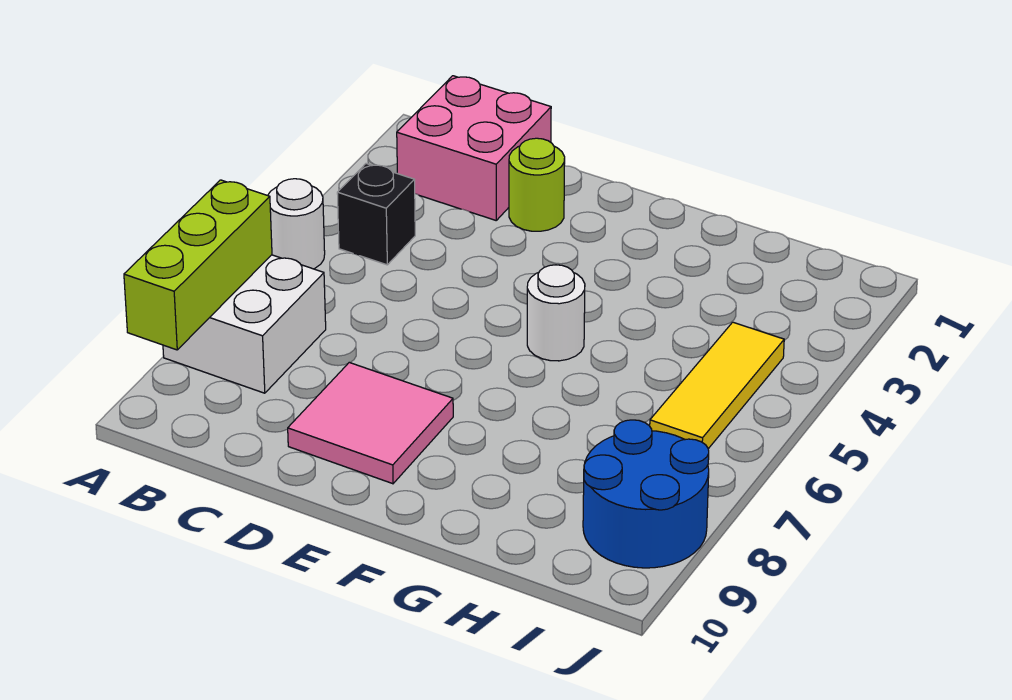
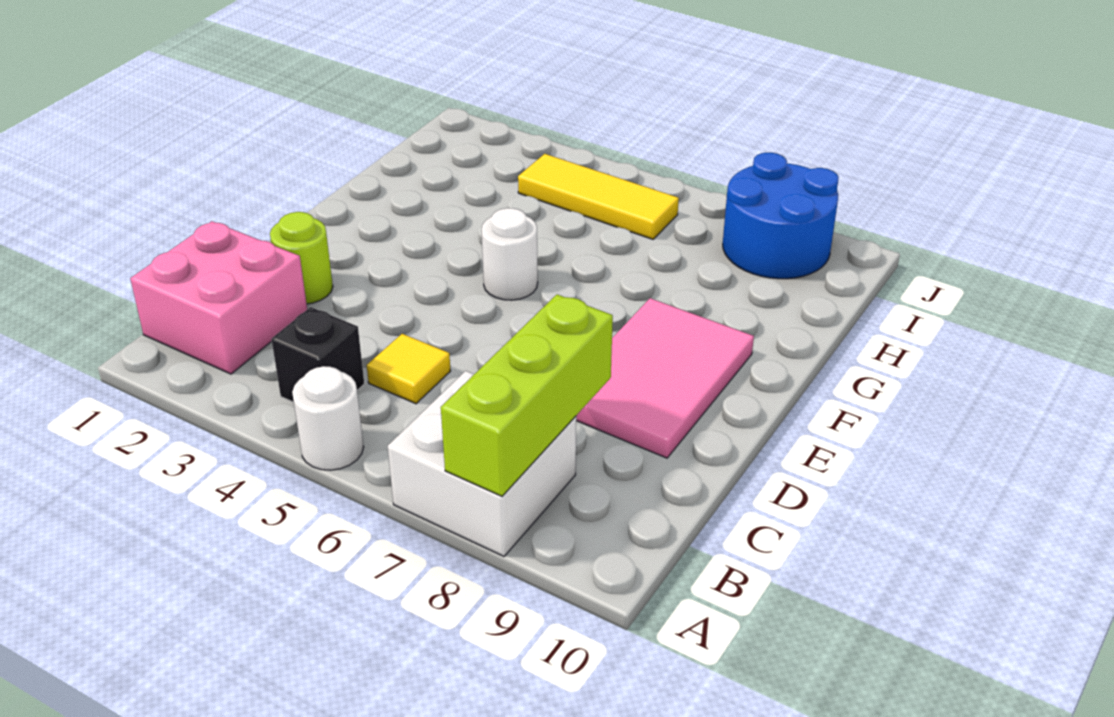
lime 1x3 brick [124,180,272,350] -> lime 1x3 brick turned to [441,294,613,496]
none -> yellow 1x1 tile [367,334,450,404]
pink 2x2 tile [288,363,453,484] -> pink 2x3 tile [576,298,754,458]

